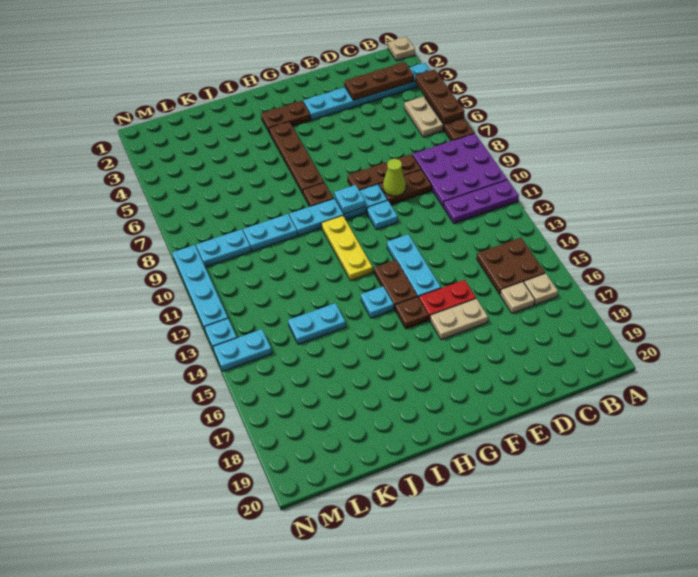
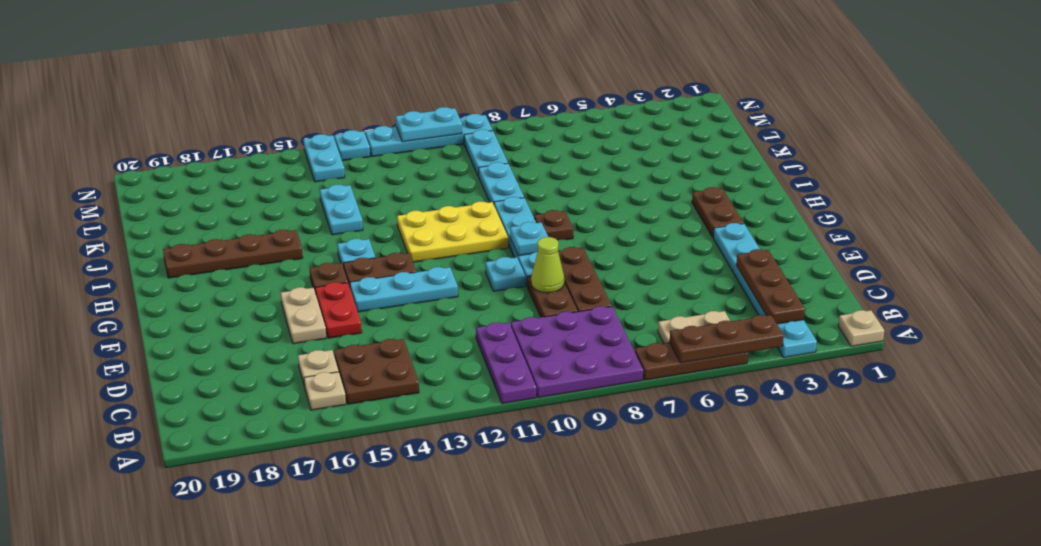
brown 1x4 plate [269,122,324,195] -> brown 1x4 plate moved to [163,230,303,278]
yellow 1x3 plate [321,216,373,281] -> yellow 2x3 plate [397,201,508,262]
none -> cyan 1x2 plate [396,107,462,142]

